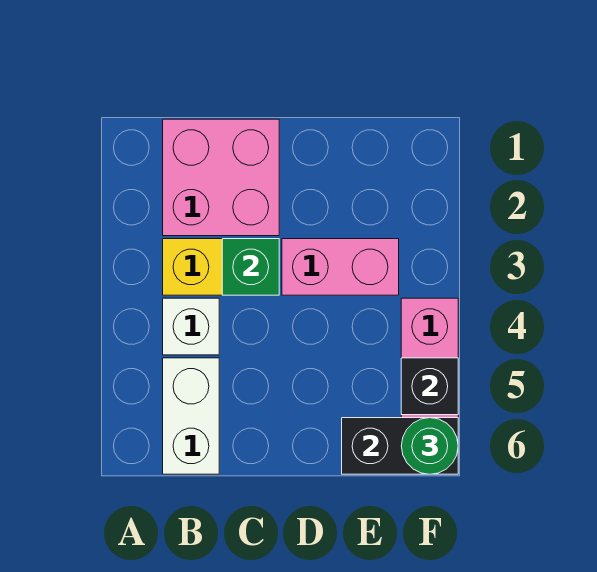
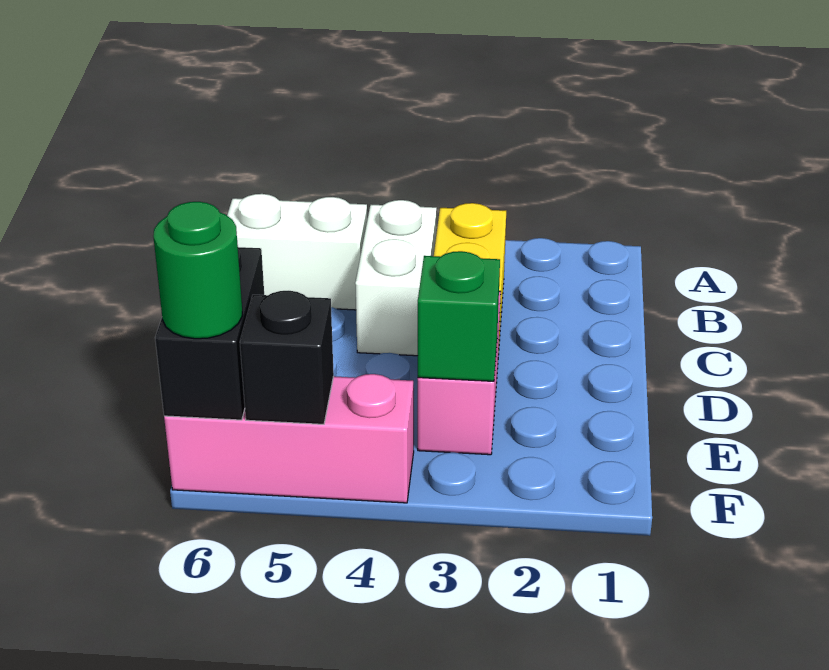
pink 2x2 brick [163,119,279,236] -> none
white 1x1 brick [163,298,219,355] -> white 1x2 brick [355,200,437,356]
green 1x1 brick [222,239,279,295] -> green 1x1 brick moved to [418,251,500,381]

